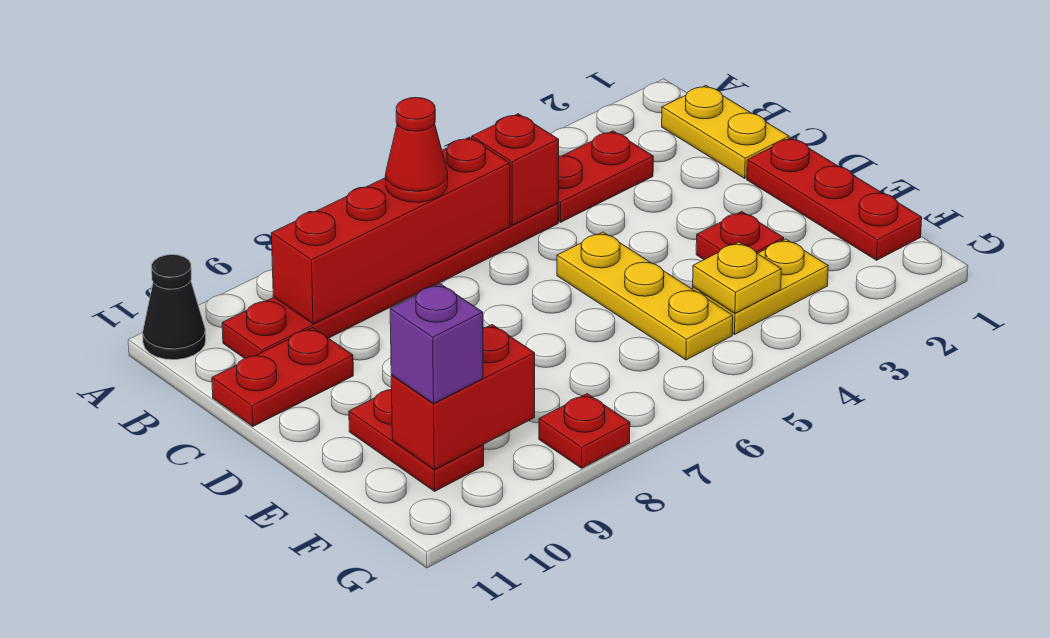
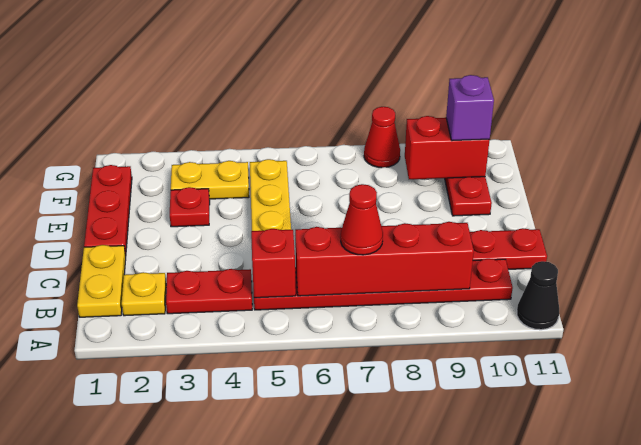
yellow 1x1 plate [693,242,781,313] -> yellow 1x1 plate moved to [122,272,166,316]
red 1x1 plate [539,394,630,468] -> red 1x1 cone [364,107,400,168]

